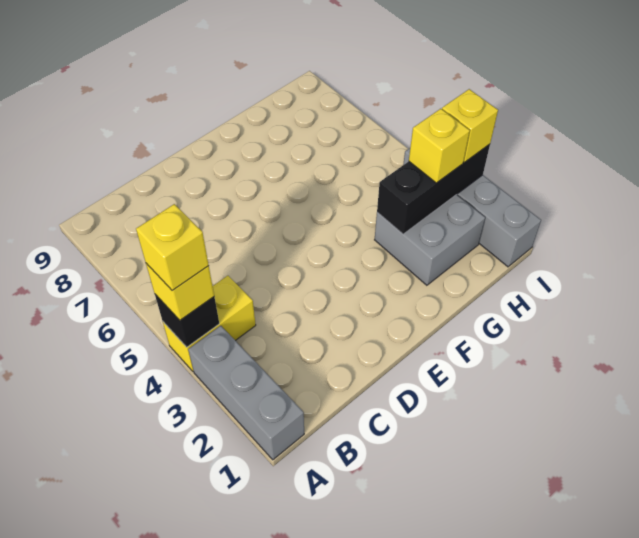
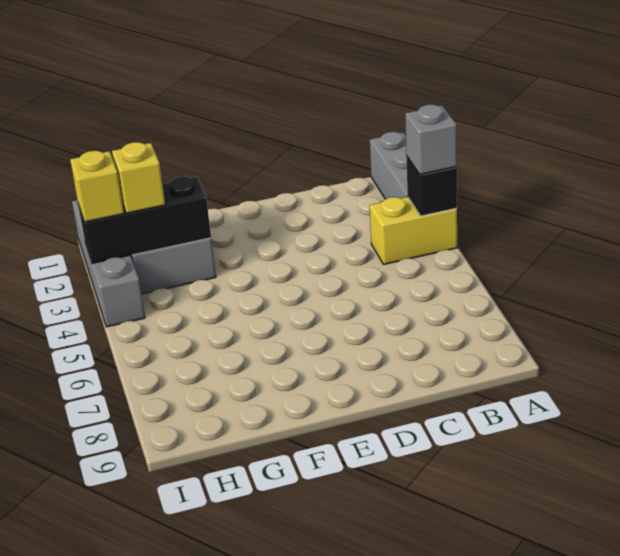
yellow 1x1 brick [146,263,214,320] -> grey 1x1 brick [405,104,457,174]
yellow 1x1 brick [136,204,209,291] -> none

